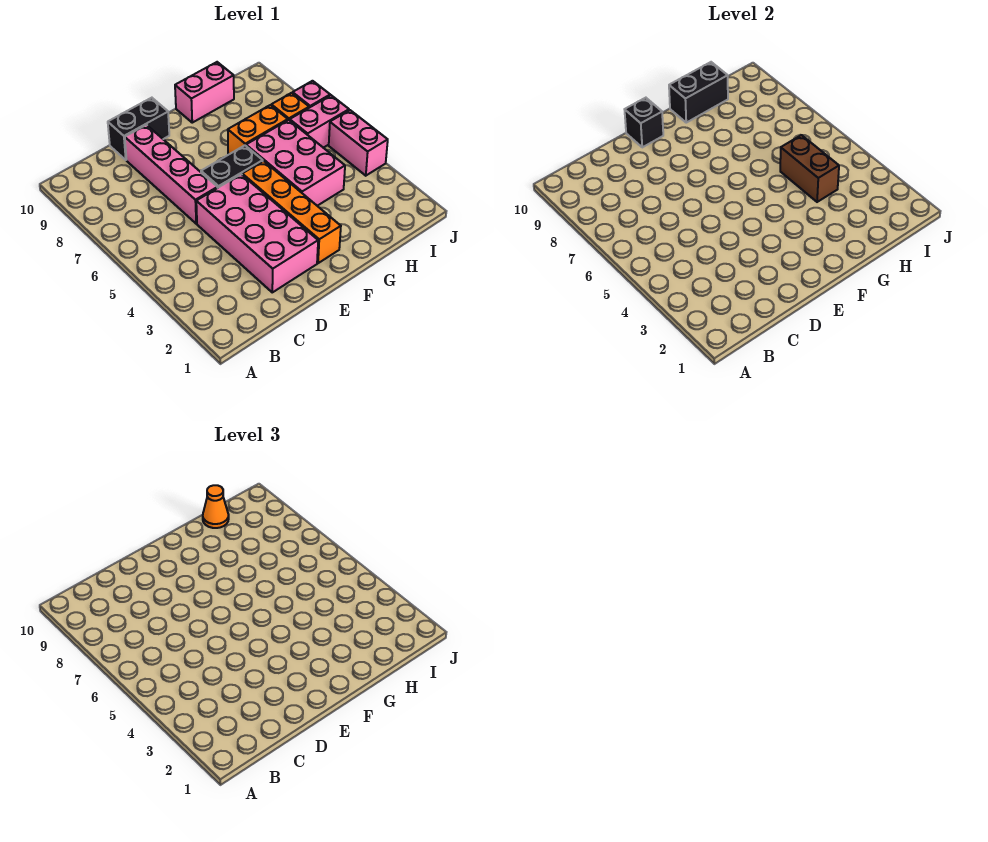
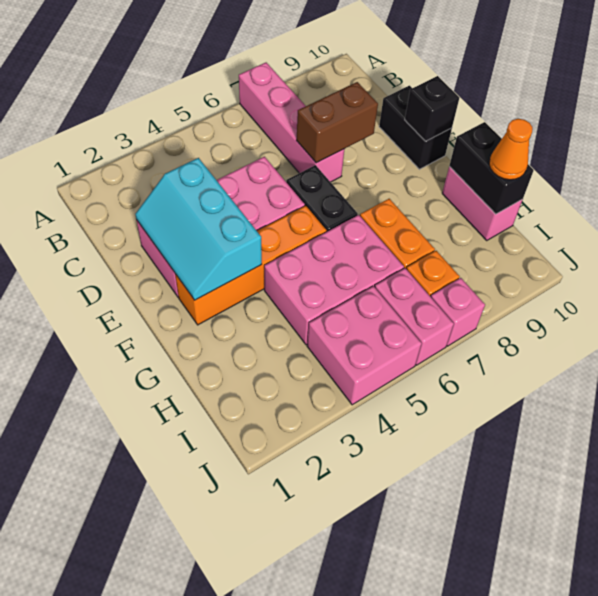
none -> cyan 2x3 slope [135,158,262,300]
pink 1x4 brick [125,125,218,224] -> pink 1x4 brick turned to [239,63,344,182]
brown 1x2 brick [780,135,839,202] -> brown 1x2 brick moved to [296,82,378,163]
pink 1x2 brick [329,110,388,176] -> pink 2x2 brick [307,286,422,405]

